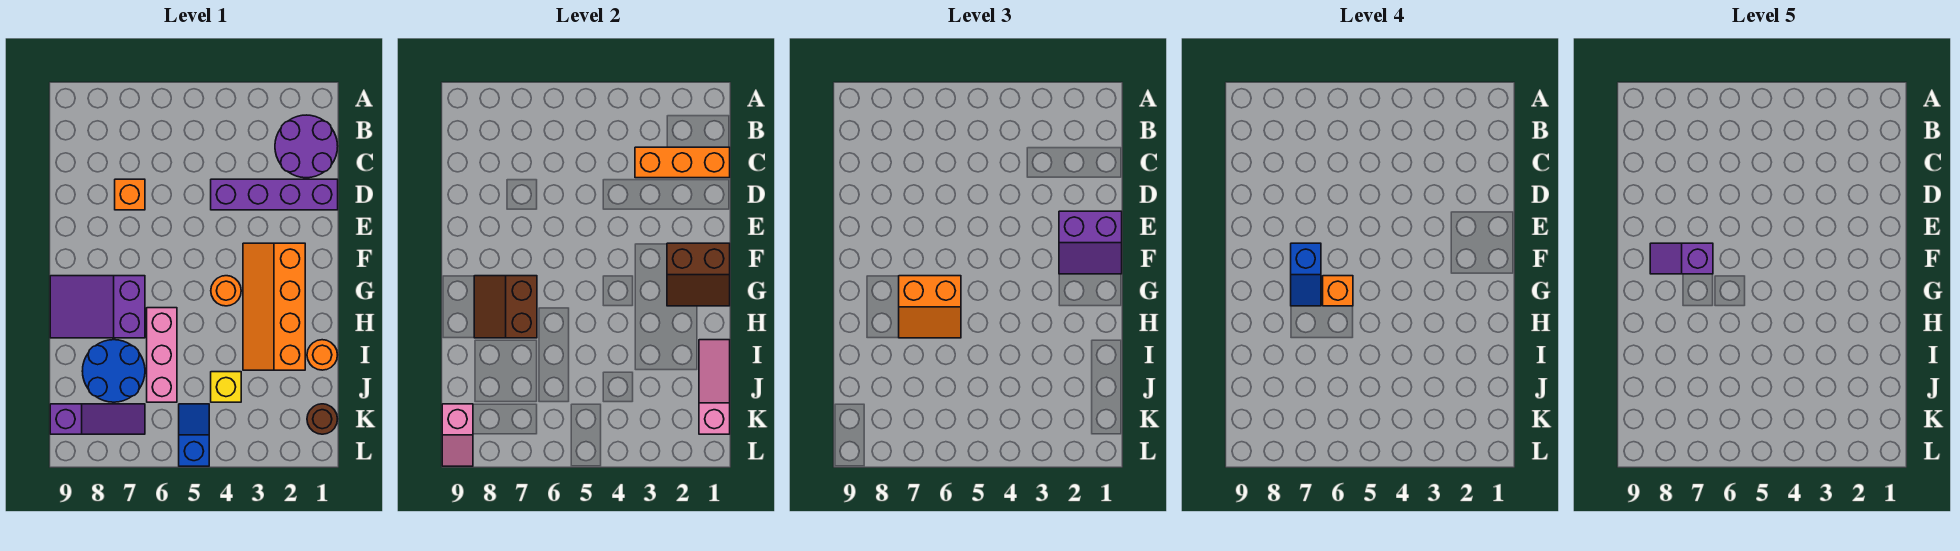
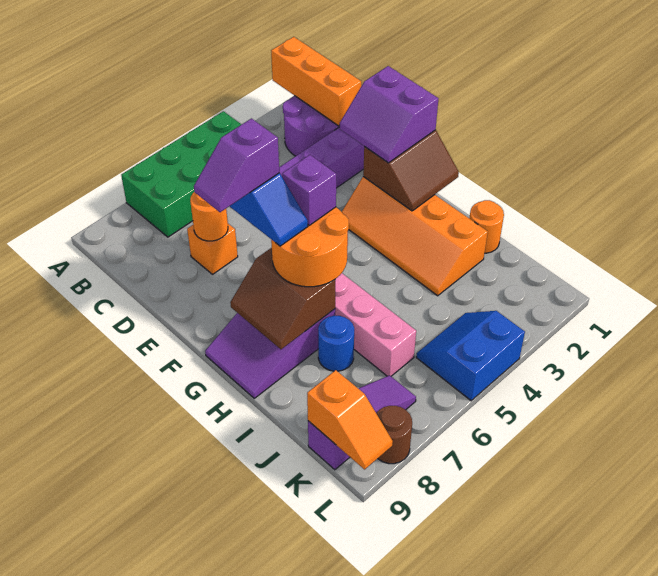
none -> green 2x4 brick [121,111,241,237]
orange 1x3 brick [635,147,730,178] -> orange 1x3 brick turned to [271,37,361,126]
purple 2x2 slope [1059,211,1122,274] -> purple 2x2 slope turned to [340,66,438,163]
orange 1x1 round brick [211,276,241,306] -> orange 1x1 round brick moved to [190,192,228,241]
orange 2x2 slope [899,276,961,338] -> orange 2x2 round brick [271,207,349,287]
orange 1x1 brick [1323,276,1353,306] -> purple 1x1 brick [282,155,336,225]
pink 1x3 slope [699,340,730,434] -> none
blue 2x2 round brick [82,340,145,402] -> blue 1x1 round brick [318,316,354,371]
yellow 1x1 brick [211,372,241,402] -> none
brown 1x1 round brick [307,404,337,434] -> brown 1x1 round brick moved to [376,406,412,464]
blue 1x2 slope [179,404,209,466] -> blue 2x2 slope [416,311,525,401]
pink 1x2 slope [442,404,473,466] -> orange 1x2 slope [307,370,393,469]

